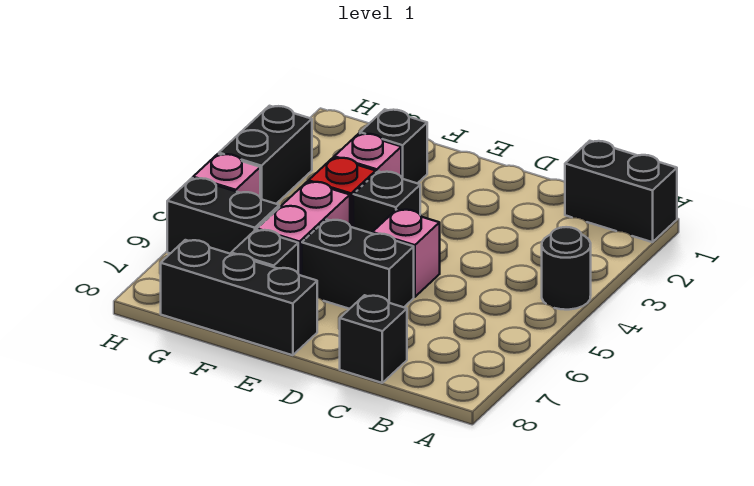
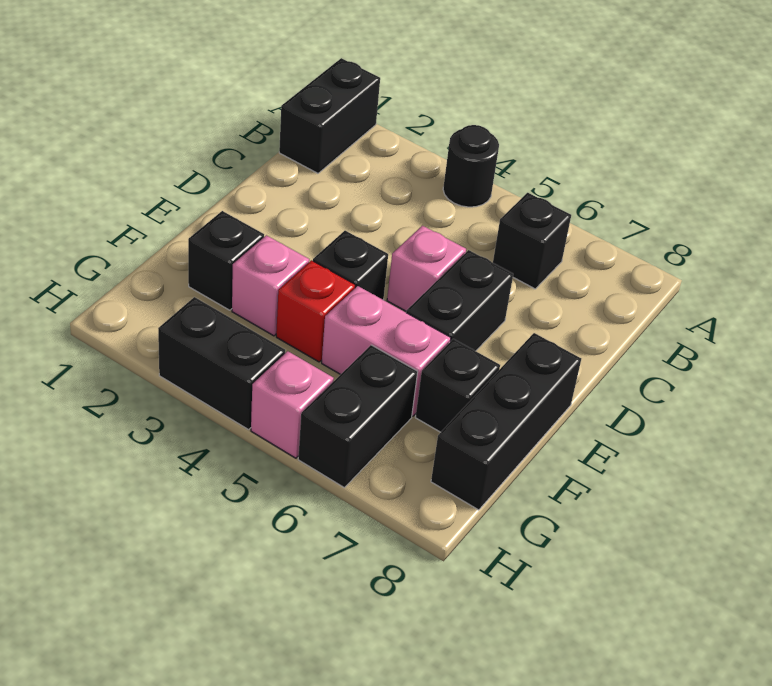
black 1x1 brick [340,295,407,383] -> black 1x1 brick moved to [493,193,571,289]

